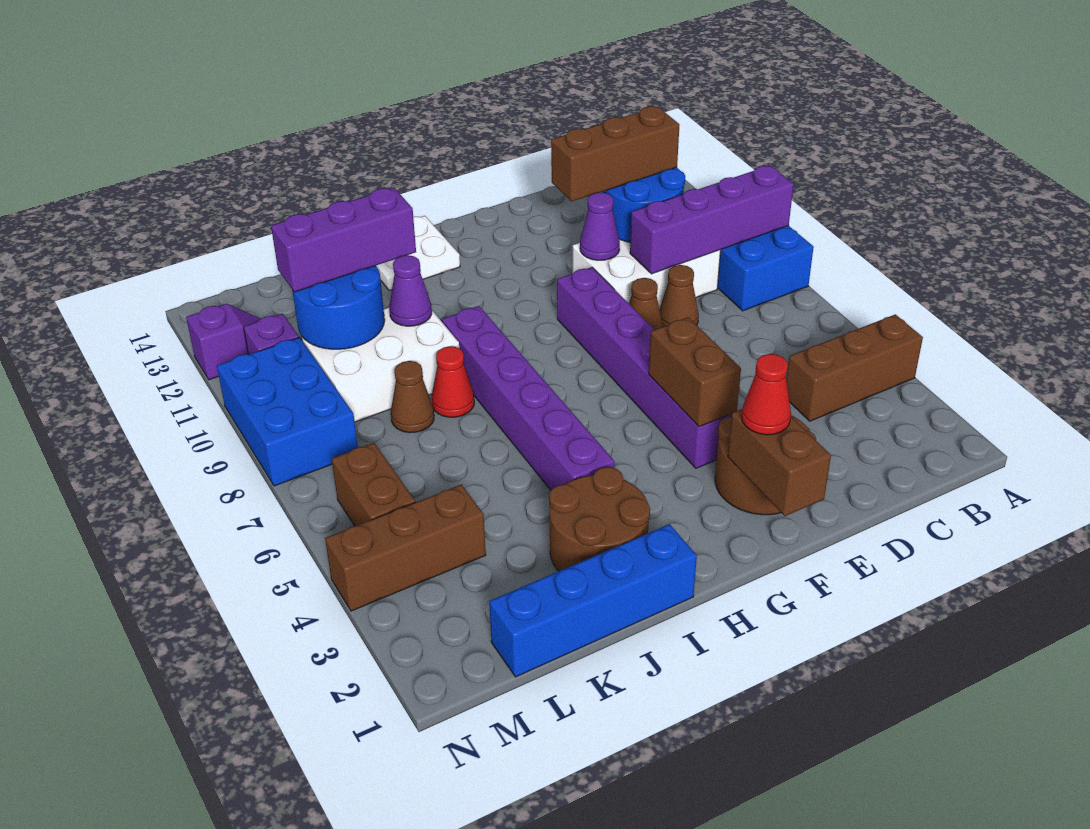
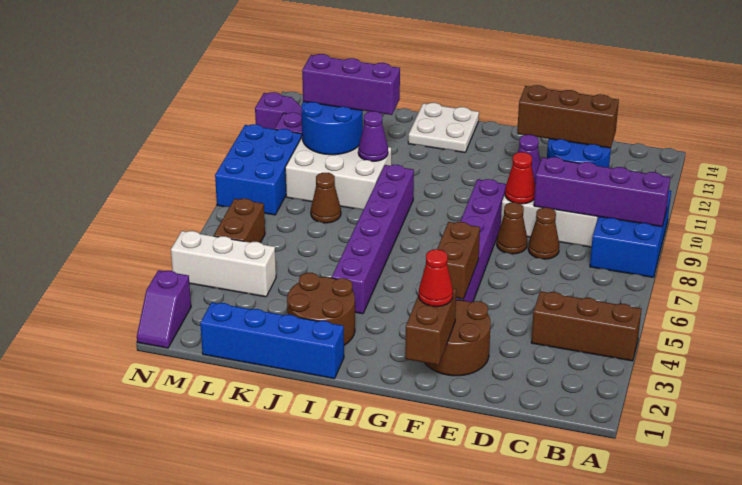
red 1x1 cone [432,346,474,417] -> red 1x1 cone moved to [505,152,535,204]
brown 1x3 brick [325,485,486,611] -> white 1x3 brick [171,231,276,297]
none -> purple 1x2 slope [137,270,191,348]

